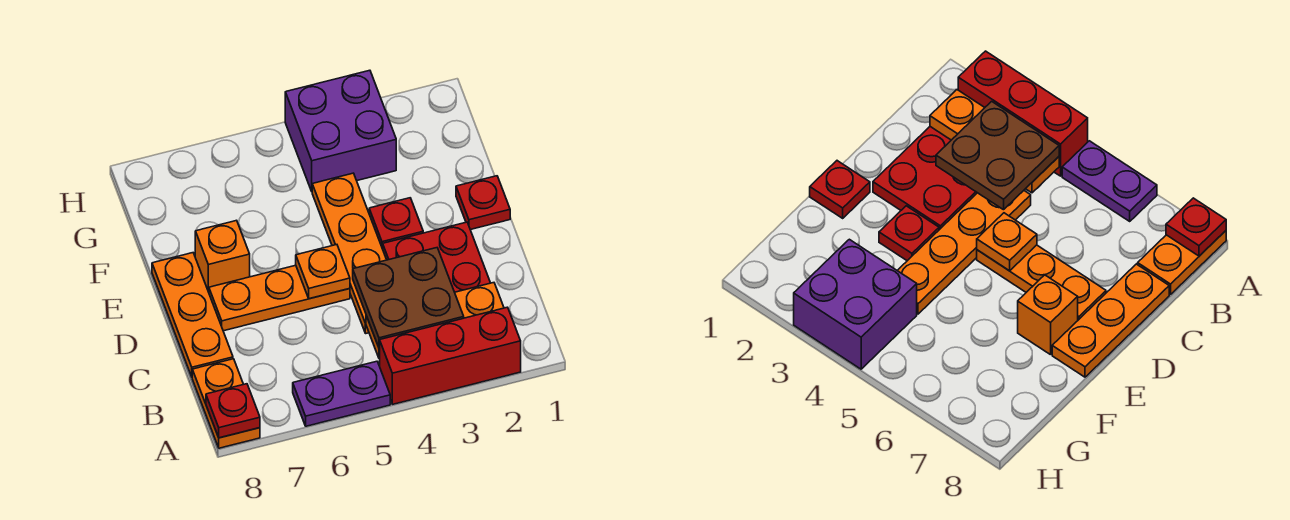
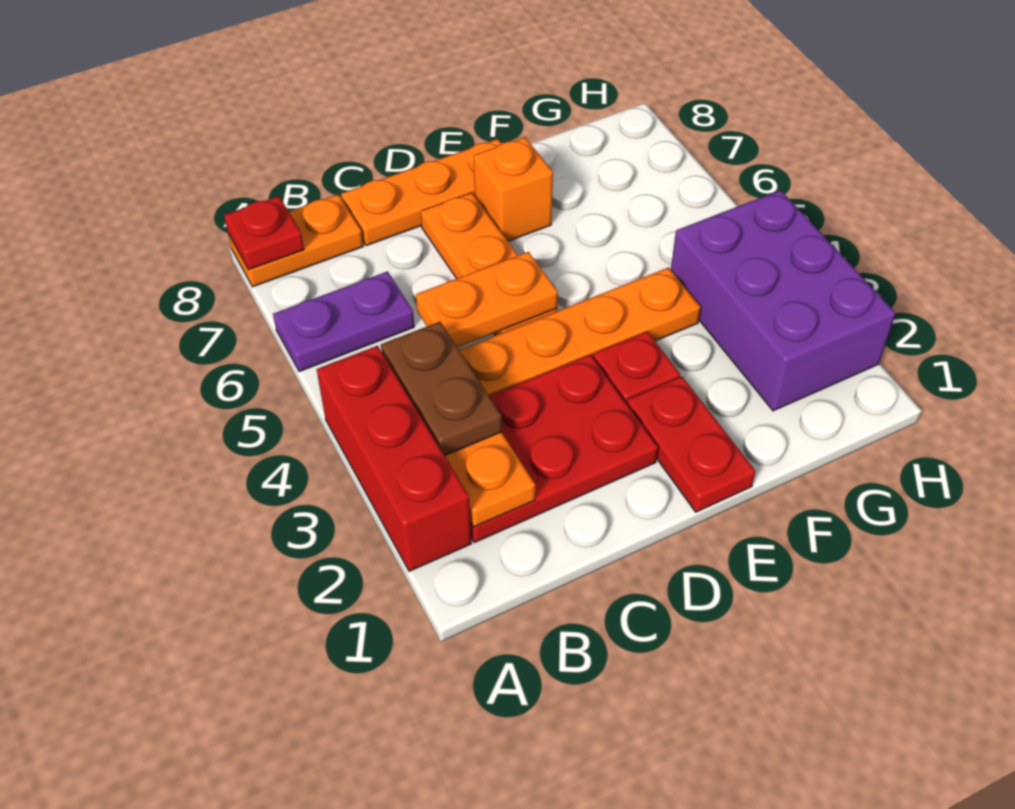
purple 1x2 plate [293,361,390,426] -> purple 1x2 plate turned to [273,271,414,372]
brown 2x2 plate [353,248,464,348] -> brown 1x2 plate [381,322,502,456]
orange 1x1 plate [296,245,350,299] -> orange 1x2 plate [416,252,558,347]
red 1x1 plate [456,176,510,230] -> red 1x2 plate [627,376,756,512]
purple 2x2 brick [285,70,396,191] -> purple 2x3 brick [671,190,896,411]

